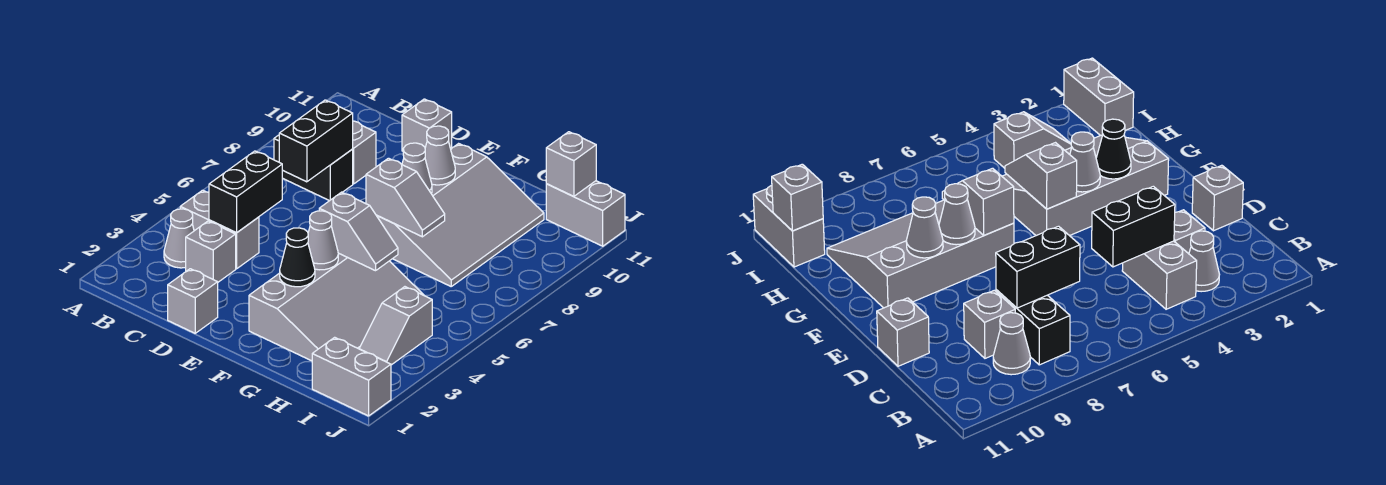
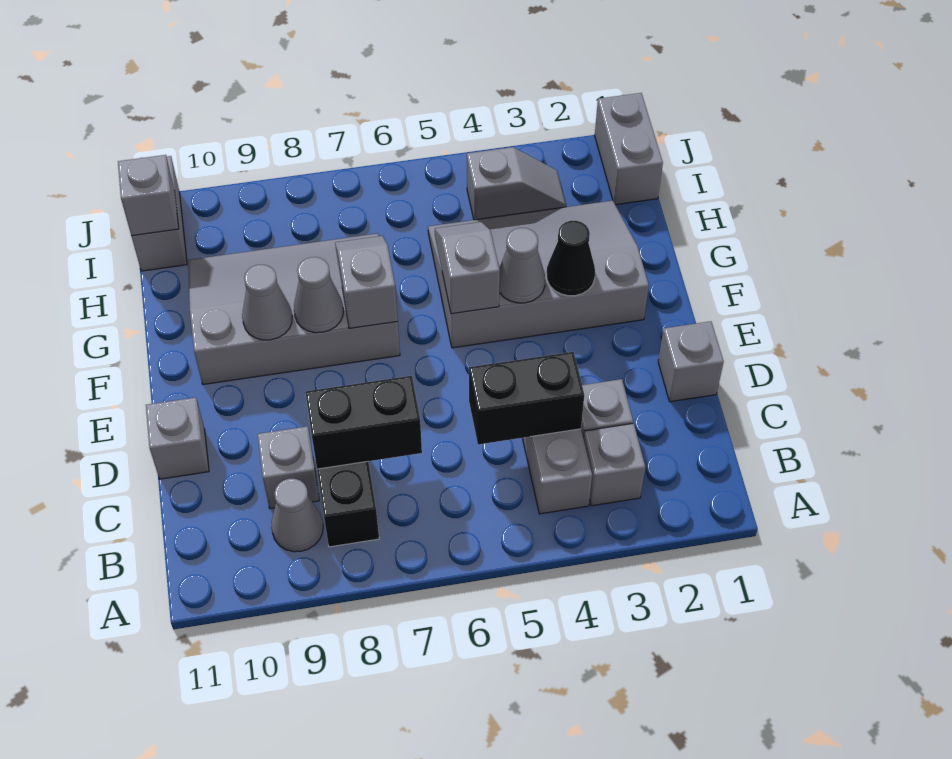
grey 1x1 cone [164,209,194,268] -> grey 1x1 brick [583,423,645,506]

